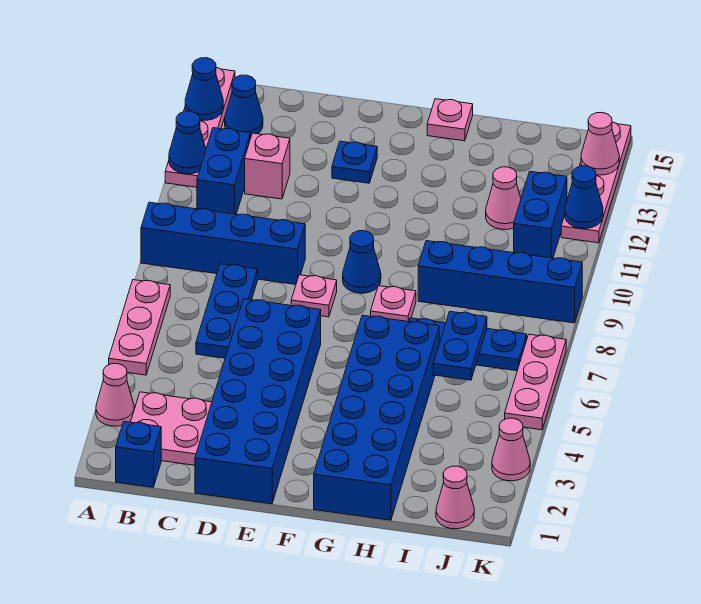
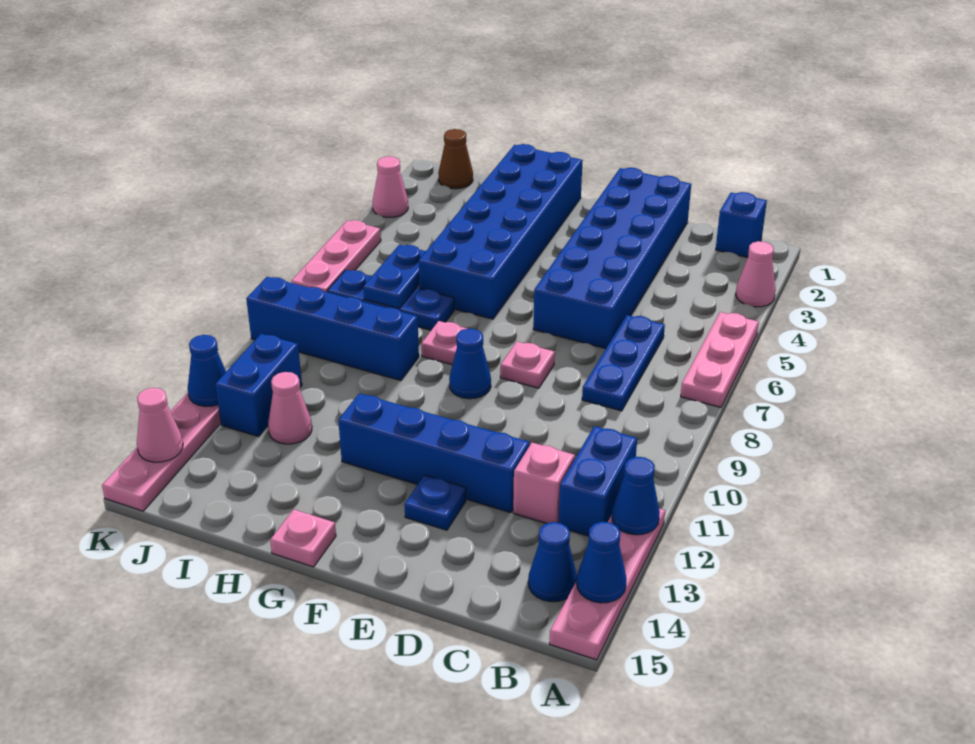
blue 1x4 brick [141,202,305,284] -> blue 1x4 brick moved to [338,393,530,513]
pink 2x2 plate [131,392,212,465] -> none
pink 1x1 cone [436,466,474,529] -> brown 1x1 cone [438,129,473,189]

